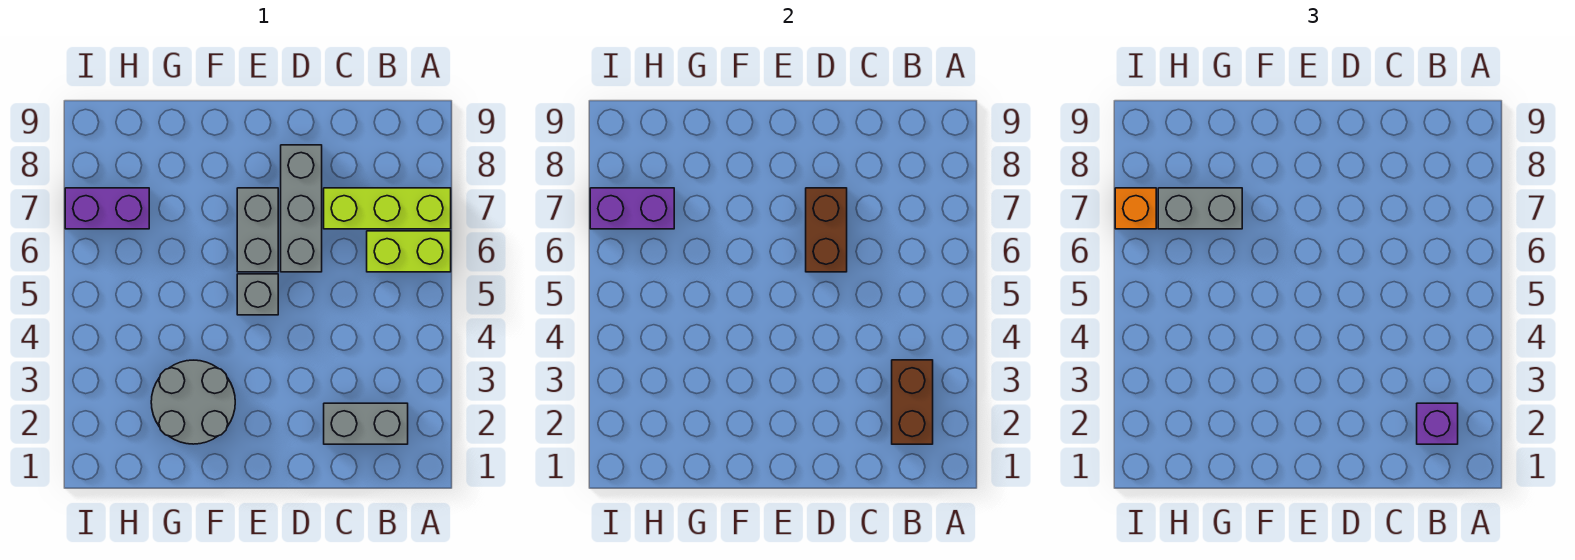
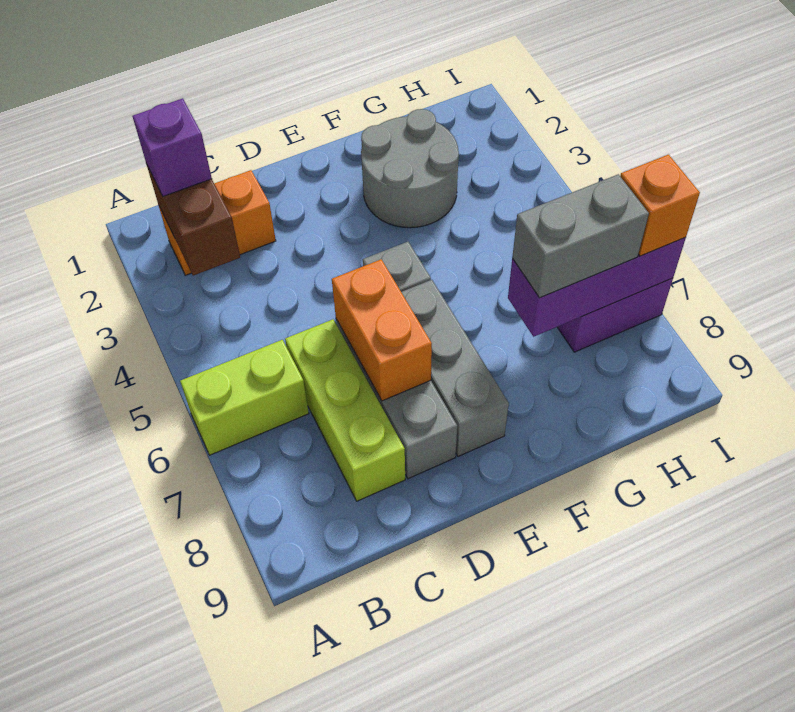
lime 1x3 brick [324,188,451,229] -> lime 1x3 brick turned to [285,319,405,501]
grey 1x2 brick [324,403,408,444] -> orange 1x2 brick [159,170,276,275]
brown 1x2 brick [806,188,847,272] -> orange 1x2 brick [332,259,432,401]
grey 1x2 brick [237,188,278,272] -> grey 1x3 brick [401,280,509,456]
purple 1x2 brick [590,188,674,229] -> purple 1x3 brick [508,237,686,337]

